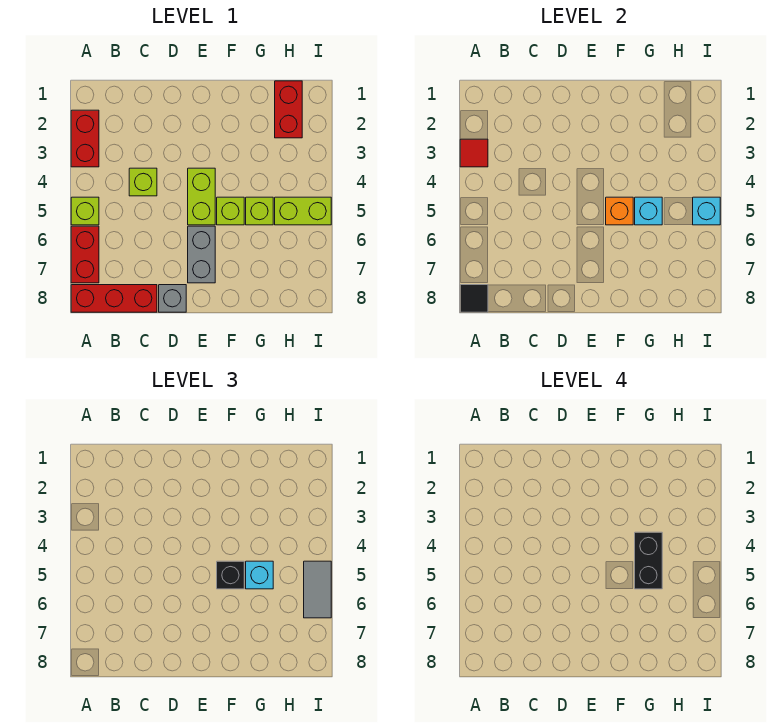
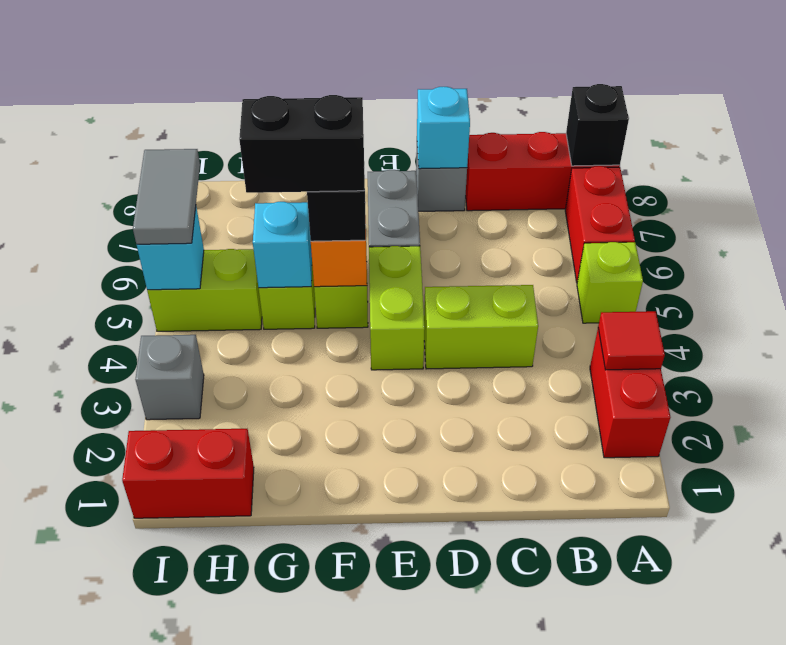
black 1x1 tile [460,285,488,312] -> black 1x1 brick [566,84,629,166]
lime 1x1 brick [129,168,157,196] -> lime 1x2 brick [424,285,538,369]
black 1x2 brick [635,532,662,589] -> black 1x2 brick turned to [239,95,364,193]
cyan 1x1 brick [246,561,273,589] -> cyan 1x1 brick moved to [417,87,470,169]
red 1x2 brick [275,81,302,138] -> red 1x2 brick turned to [122,429,254,518]
none -> grey 1x1 brick [135,335,204,420]

